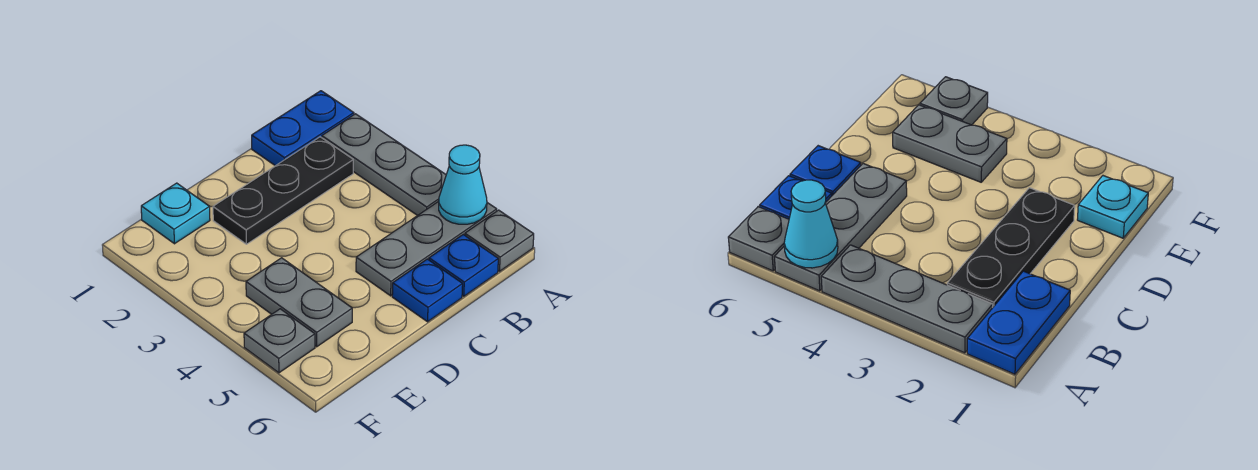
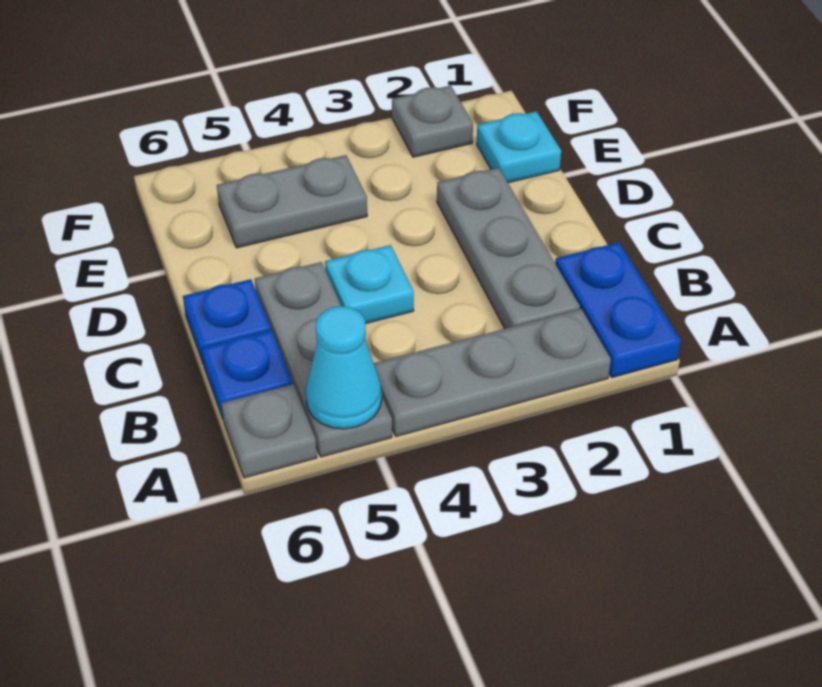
black 1x3 plate [213,137,353,244] -> grey 1x3 plate [437,168,580,329]
none -> cyan 1x1 plate [325,245,414,324]
grey 1x1 plate [244,309,315,373] -> grey 1x1 plate moved to [392,86,473,157]

